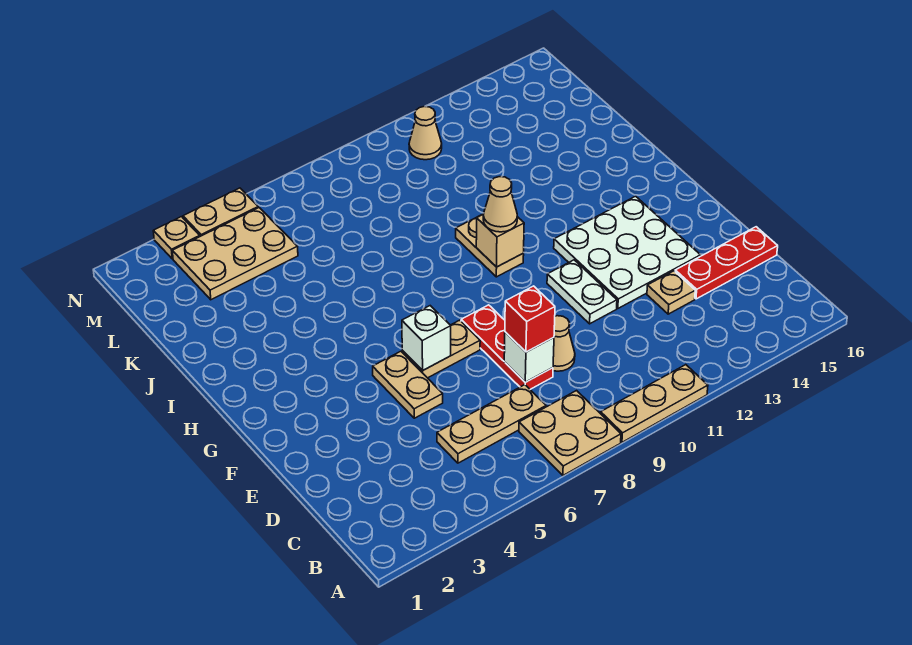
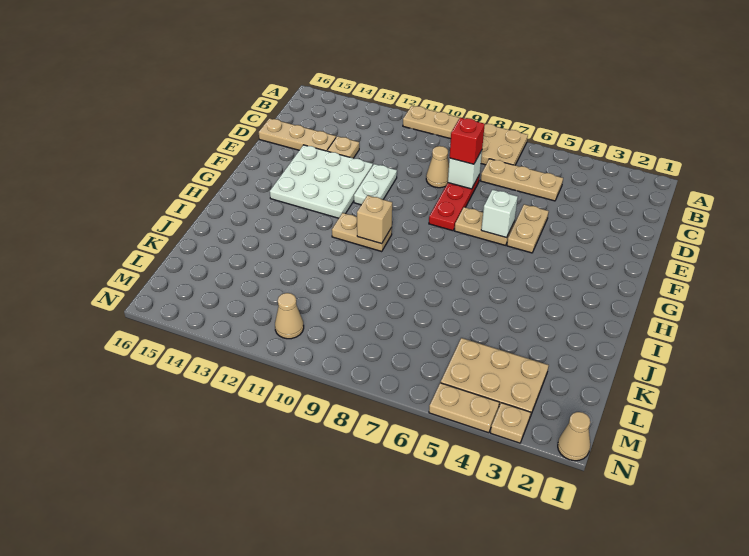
red 1x3 plate [675,227,778,299] -> tan 1x3 plate [259,118,336,151]
tan 1x2 plate [456,215,524,277] -> tan 1x2 plate turned to [332,213,392,251]
tan 1x1 cone [483,177,517,232] -> tan 1x1 cone moved to [558,412,590,461]

